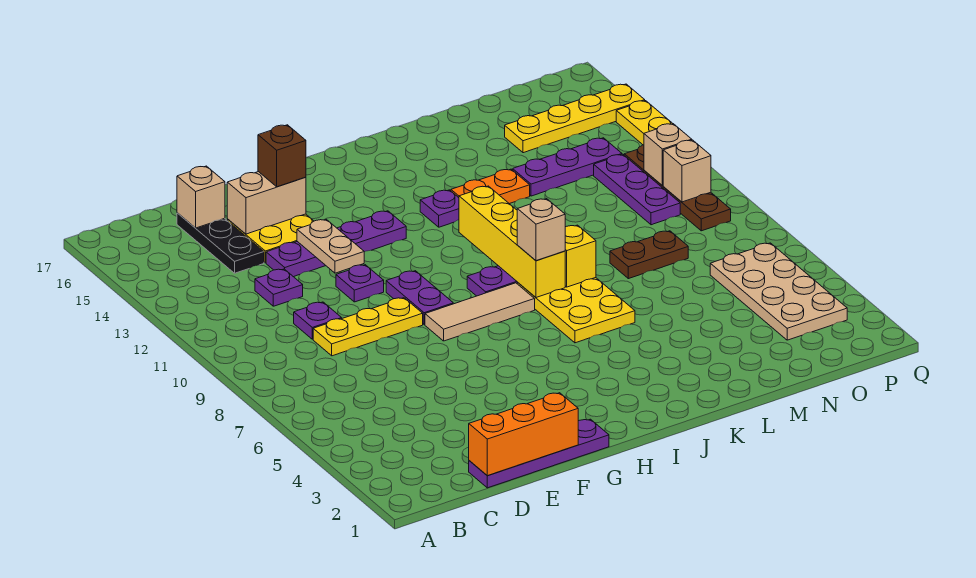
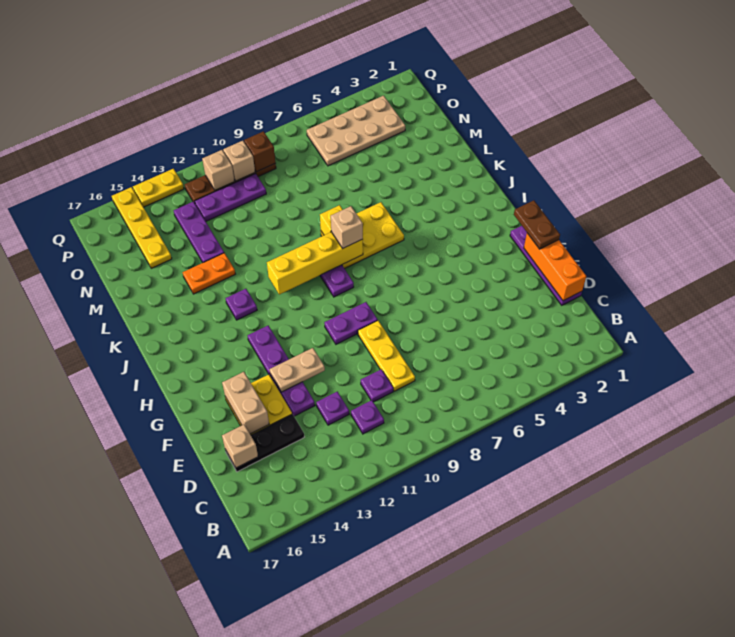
purple 1x1 plate [336,265,384,302] -> purple 1x1 plate moved to [351,400,384,434]
brown 1x1 brick [258,125,306,187] -> brown 1x1 brick moved to [244,131,276,172]
tan 1x3 tile [425,283,535,341] -> none
orange 1x2 plate [451,169,530,204] -> orange 1x2 plate turned to [183,253,235,294]
brown 1x2 plate [610,231,688,279] -> brown 1x2 plate moved to [514,200,560,249]

